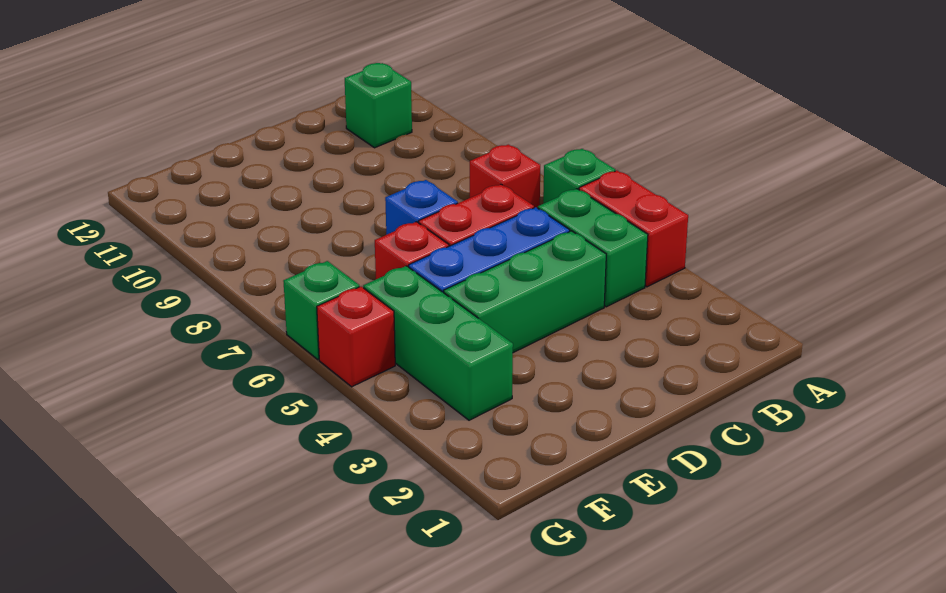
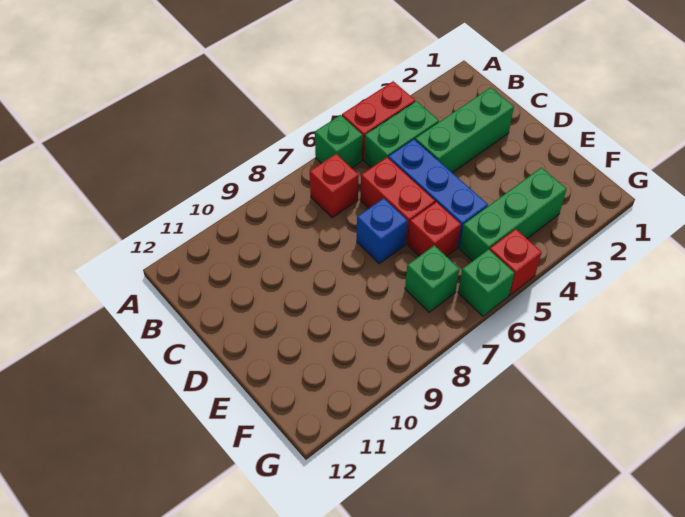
green 1x1 brick [345,63,412,148] -> green 1x1 brick moved to [405,245,459,312]
green 1x3 brick [444,231,606,353] -> green 1x3 brick turned to [415,87,514,173]

